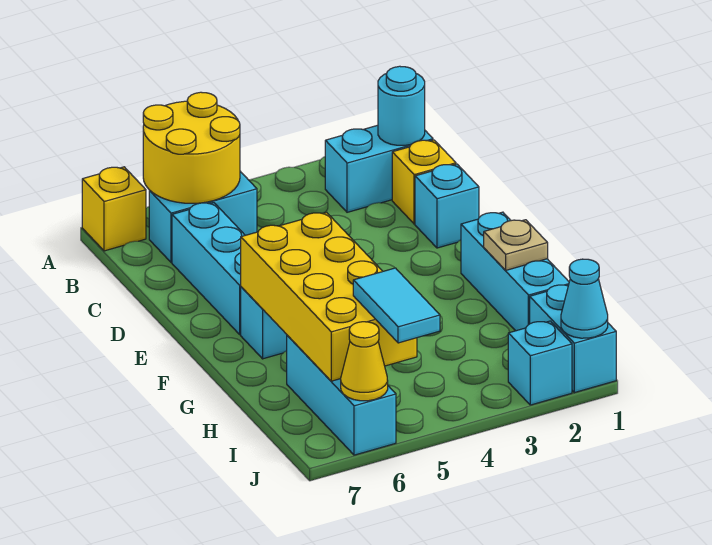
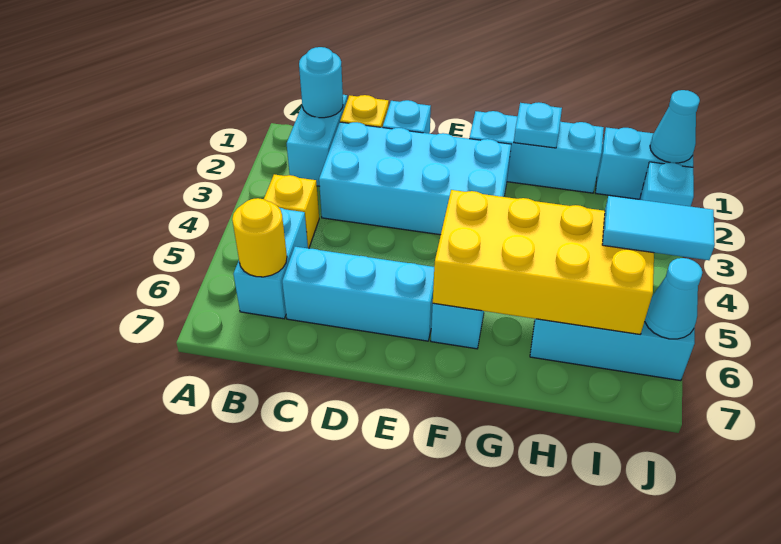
yellow 2x2 round brick [143,92,240,203] -> yellow 1x1 round brick [232,198,287,277]
yellow 1x1 brick [82,167,146,251] -> yellow 1x1 brick moved to [264,174,319,248]
none -> cyan 2x4 brick [319,122,511,235]
tan 1x1 plate [484,220,548,270] -> cyan 1x1 plate [514,102,562,148]
yellow 1x1 cone [341,322,388,401] -> cyan 1x1 cone [645,258,702,339]

